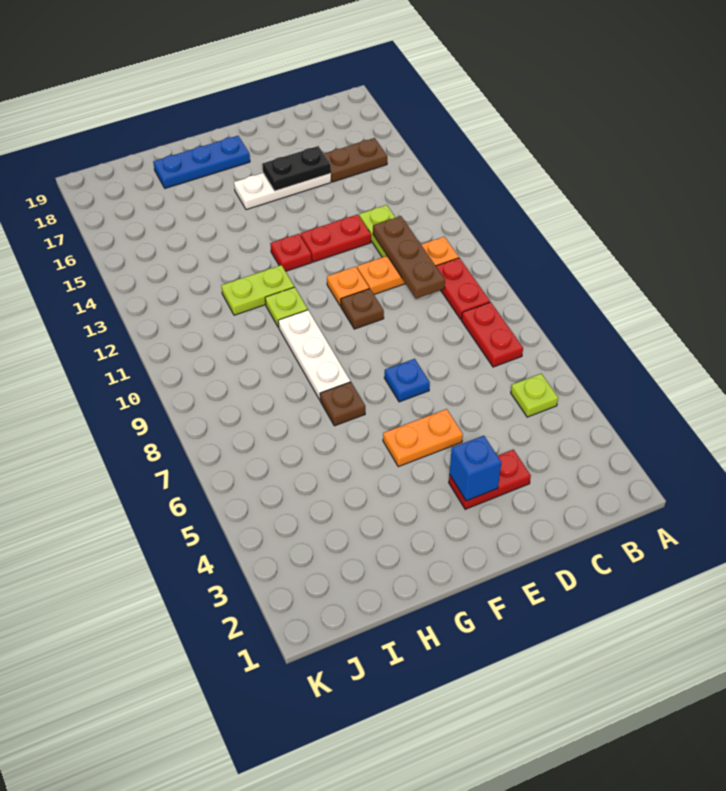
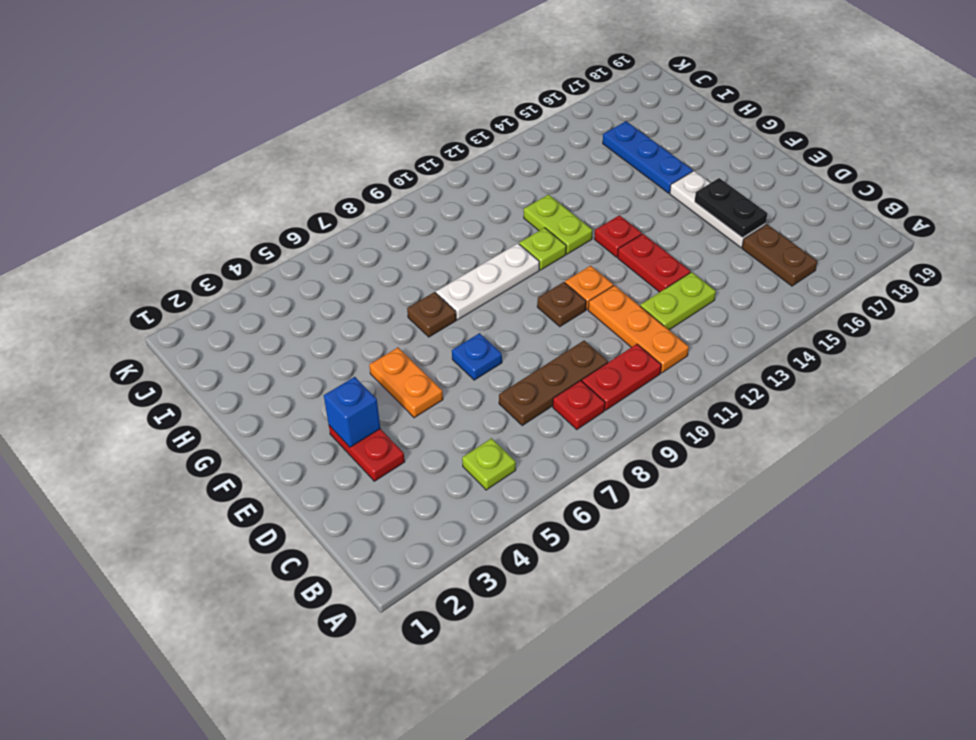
red 1x2 plate [462,302,523,367] -> red 1x1 plate [553,381,605,429]
brown 1x3 plate [373,216,445,298] -> brown 1x3 plate moved to [499,341,608,425]
blue 1x3 plate [153,136,250,188] -> blue 1x3 plate moved to [603,121,693,193]

